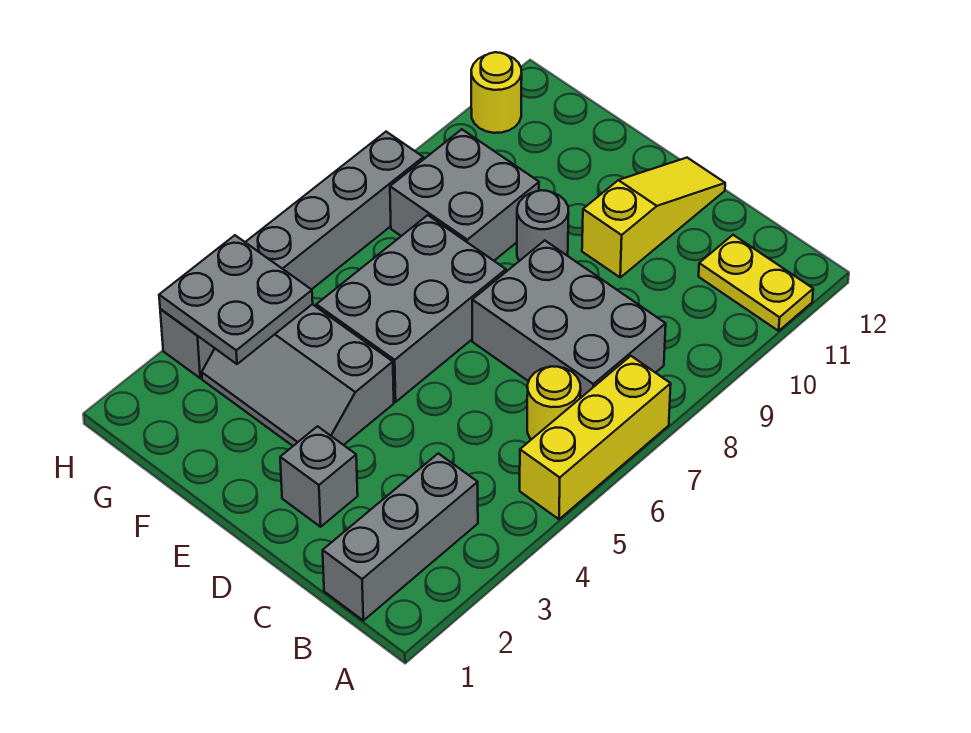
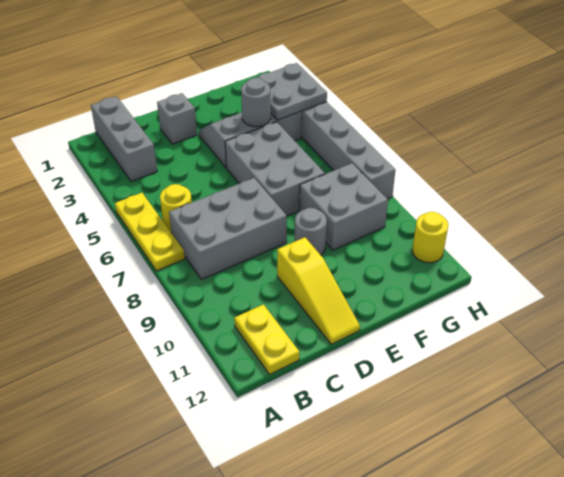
yellow 1x3 brick [520,356,671,519] -> yellow 1x3 plate [115,193,185,271]
yellow 1x2 plate [699,235,813,331] -> yellow 1x2 plate turned to [234,304,299,375]
none -> grey 1x1 round brick [241,78,271,127]

